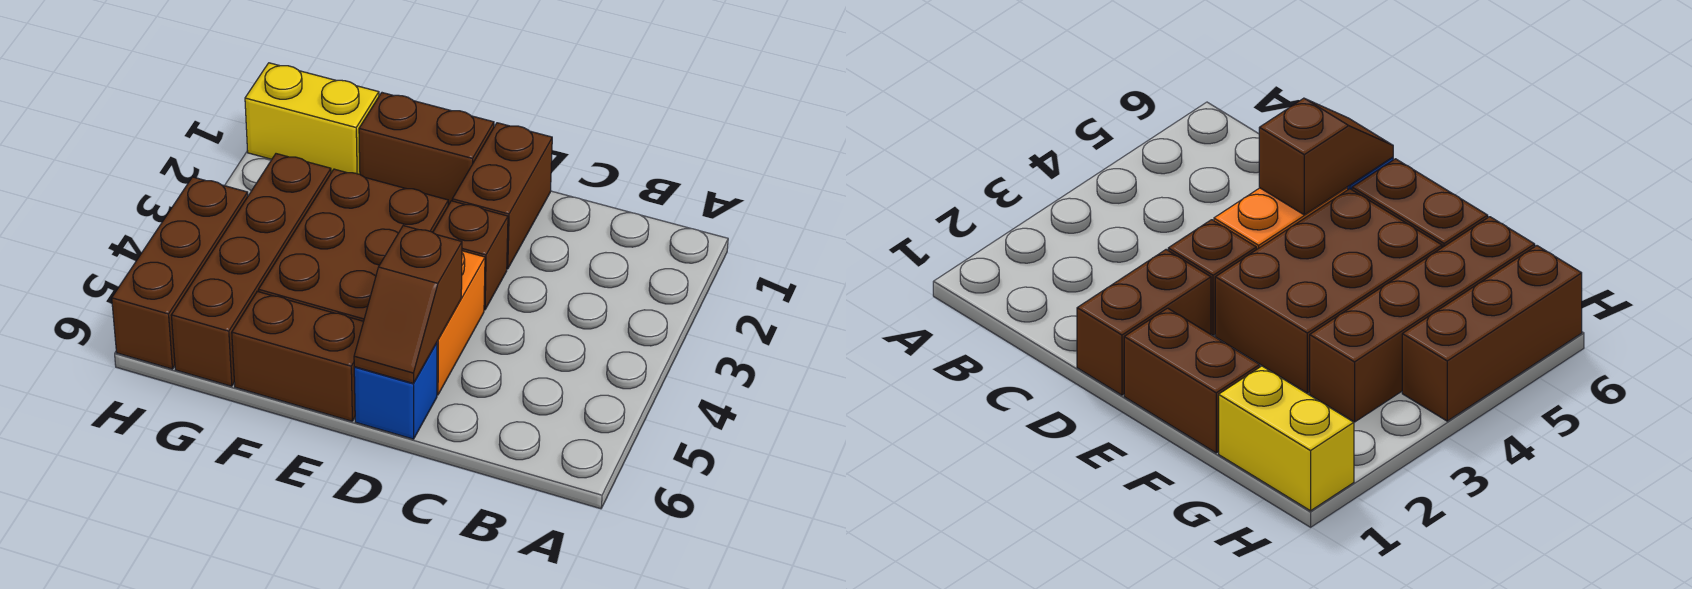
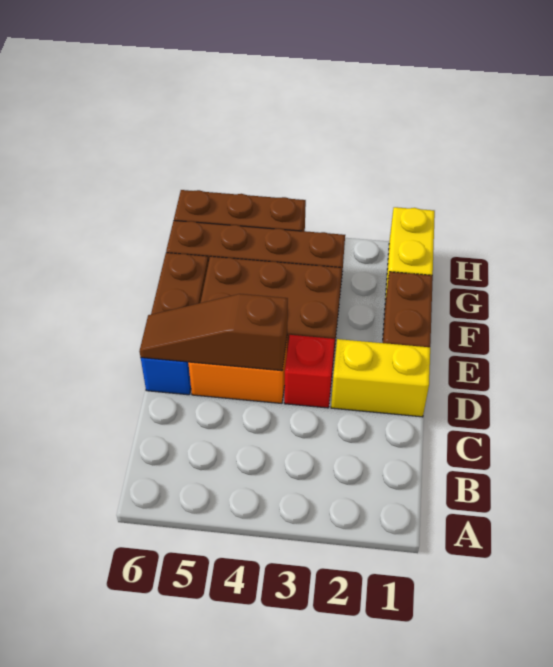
brown 1x2 brick [452,123,552,269] -> yellow 1x2 brick [331,339,430,417]
brown 1x1 brick [433,201,508,310] -> red 1x1 brick [284,335,335,408]
brown 1x2 slope [354,226,462,383] -> brown 1x3 slope [139,294,288,371]

